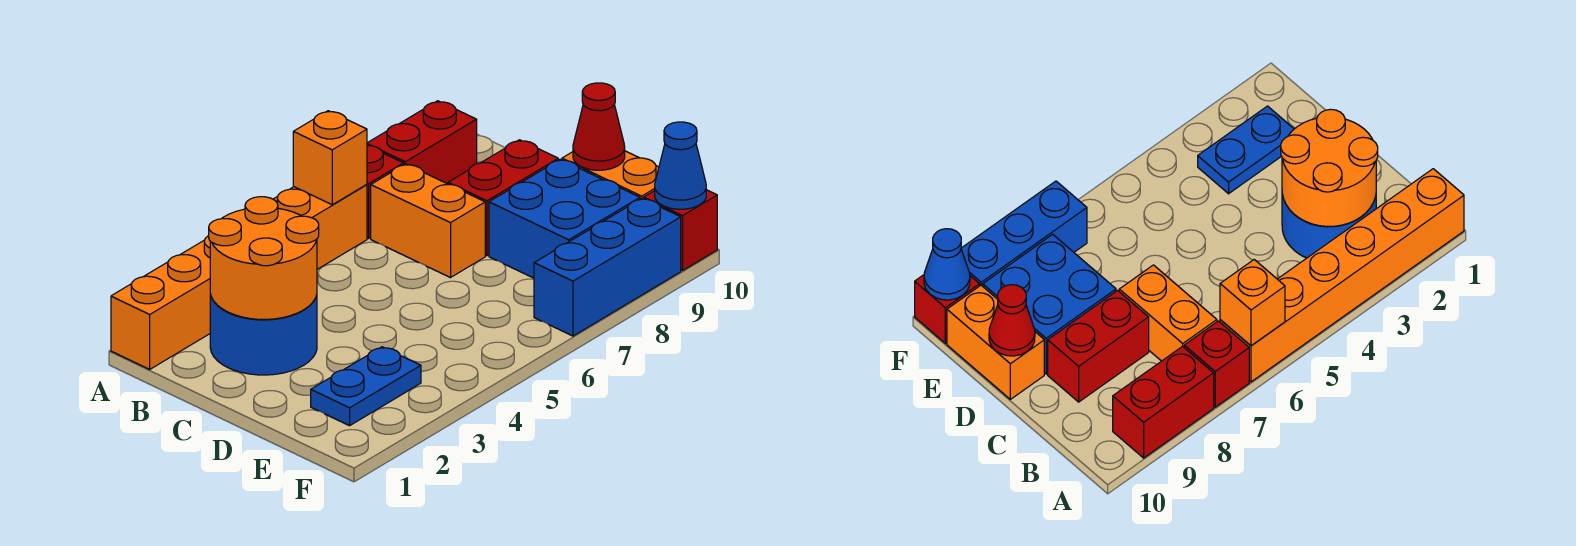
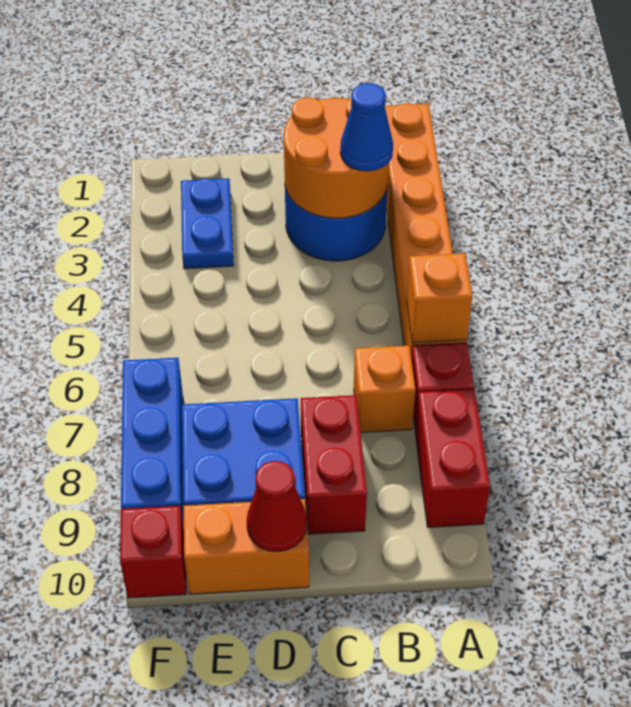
orange 1x2 brick [371,164,485,278] -> orange 1x1 brick [354,346,415,433]
blue 1x1 cone [655,122,706,209] -> blue 1x1 cone moved to [340,83,393,171]

